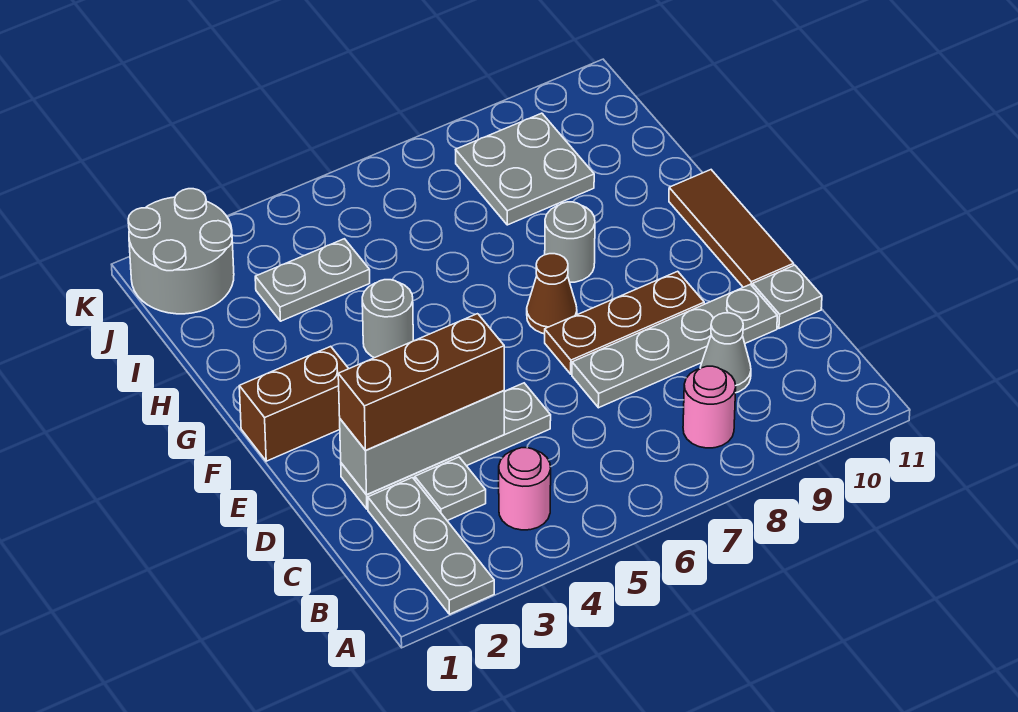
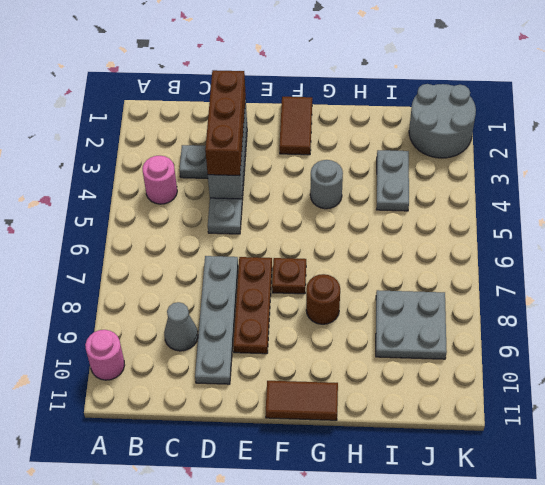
grey 1x3 plate [368,478,494,614] -> none
pink 1x1 round brick [683,366,736,448] -> pink 1x1 round brick moved to [85,330,125,380]
grey 1x1 plate [753,265,822,328] -> none
brown 1x3 tile [669,170,794,287] -> brown 1x2 tile [266,381,338,420]
brown 1x2 brick [239,346,349,461] -> brown 1x2 tile [279,97,312,155]
brown 1x1 cone [527,254,577,334] -> brown 1x1 plate [272,258,306,294]
grey 1x1 round brick [545,202,595,282] -> brown 1x1 round brick [306,274,340,324]

